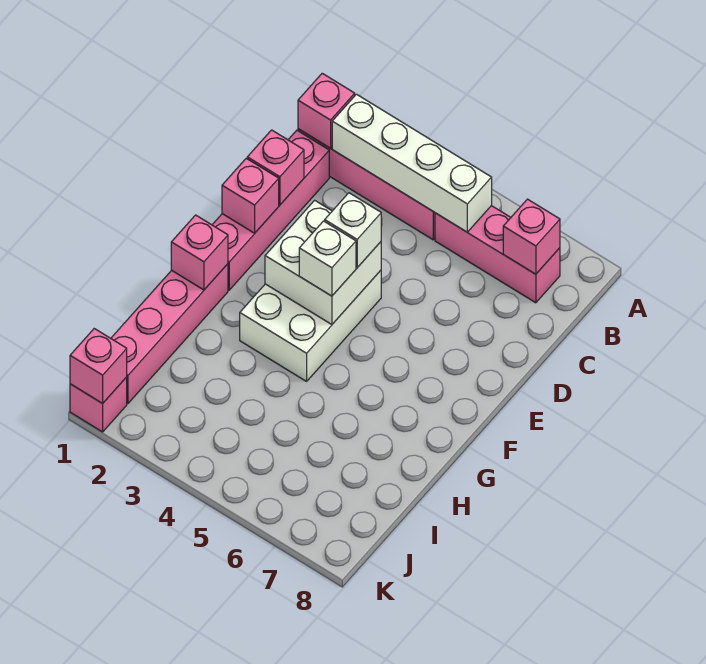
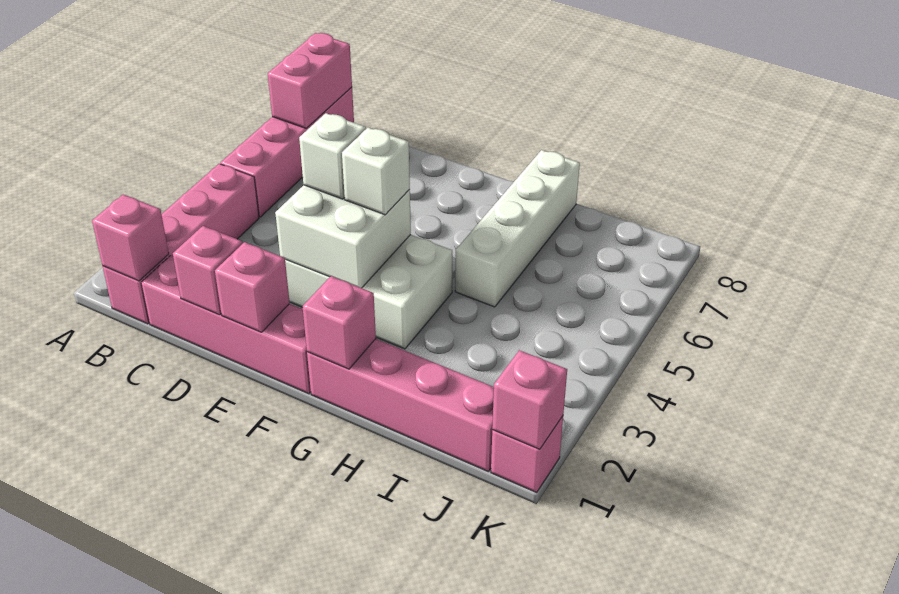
white 1x4 brick [332,94,492,232] -> white 1x4 brick moved to [455,150,580,307]
pink 1x3 brick [435,206,560,303] -> pink 1x4 brick [220,87,354,217]
pink 1x1 brick [503,199,560,274] -> pink 1x2 brick [268,33,352,128]

